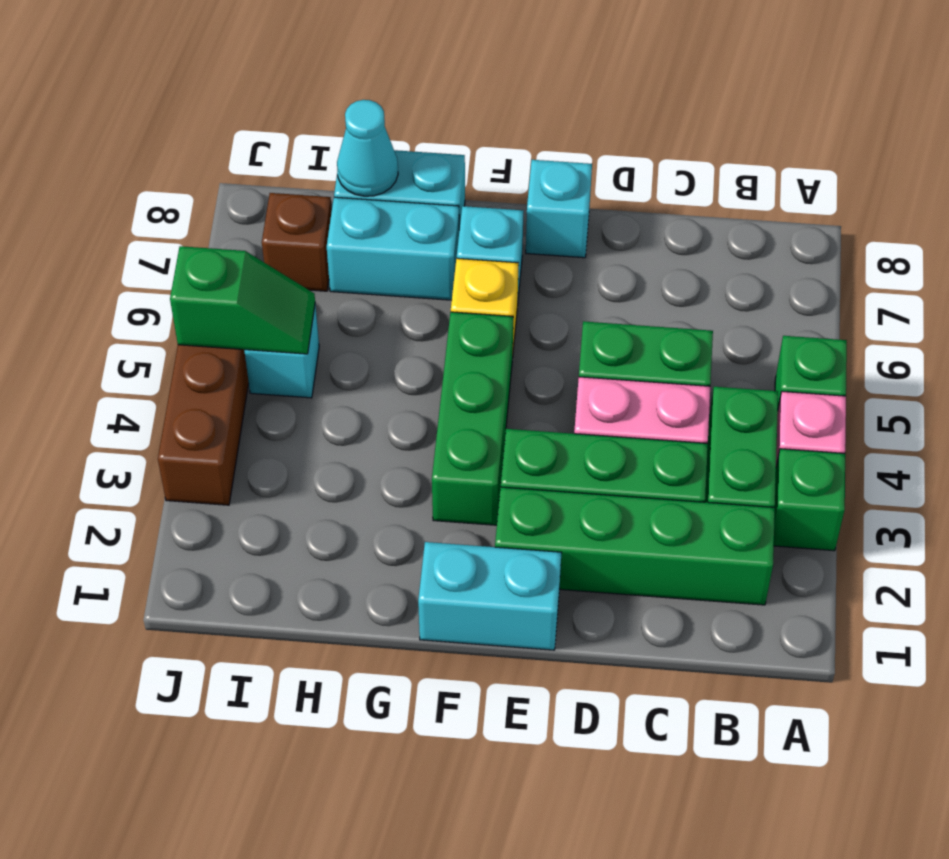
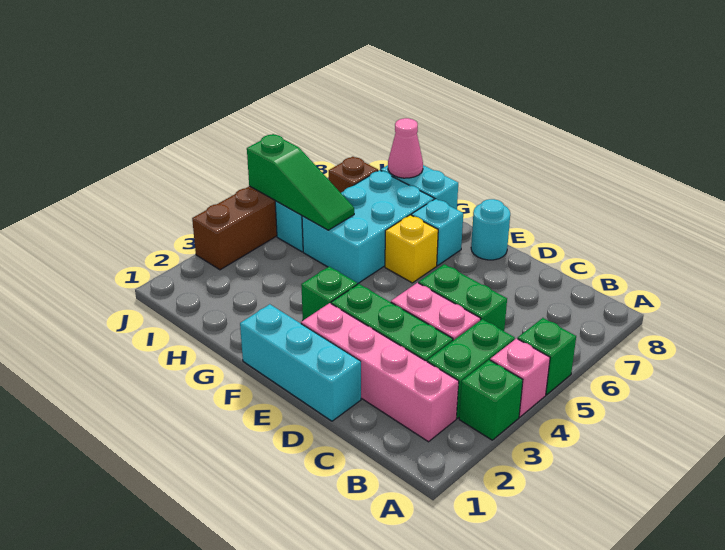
green 1x4 brick [495,487,775,605] -> pink 1x4 brick [301,303,459,442]
cyan 1x2 brick [418,542,562,650] -> cyan 1x3 brick [240,304,361,421]
cyan 1x1 brick [526,160,592,258] -> cyan 1x1 round brick [471,199,510,260]
green 1x3 brick [432,312,513,525] -> green 1x1 brick [301,267,357,320]
cyan 1x2 brick [327,197,459,300] -> cyan 2x3 brick [302,170,434,284]
cyan 1x1 cone [337,100,398,196] -> pink 1x1 cone [388,118,423,178]
green 1x2 slope [170,246,315,354] -> green 1x3 slope [247,134,354,230]

